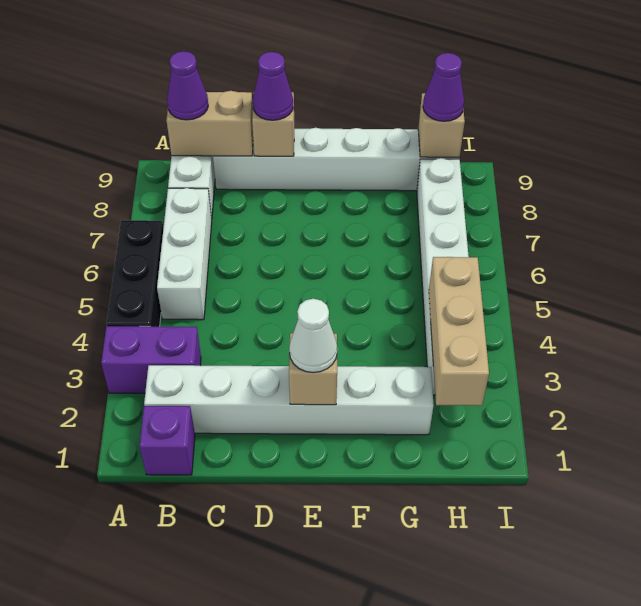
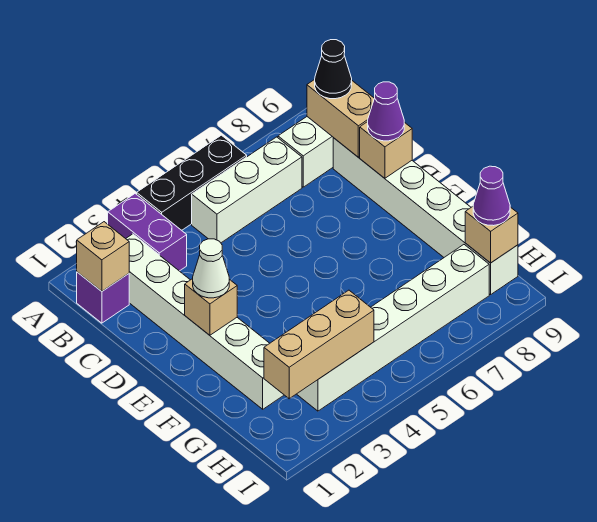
none -> tan 1x1 brick [77,222,129,291]
purple 1x1 cone [167,51,208,120] -> black 1x1 cone [315,40,352,99]

